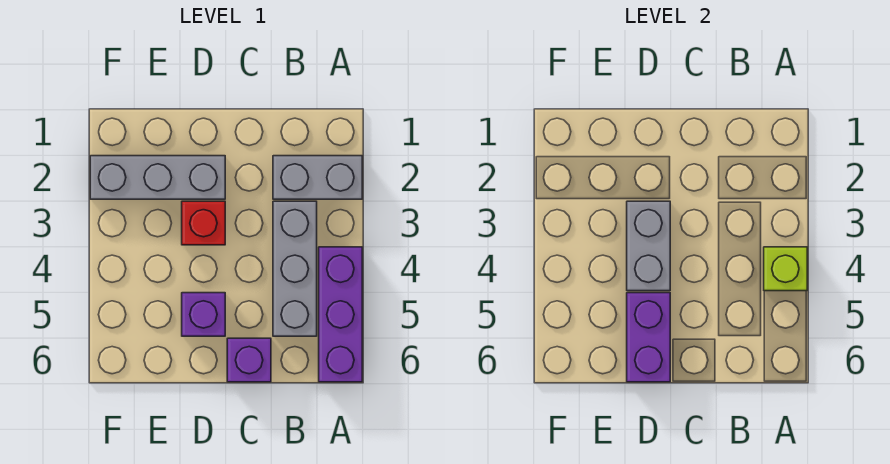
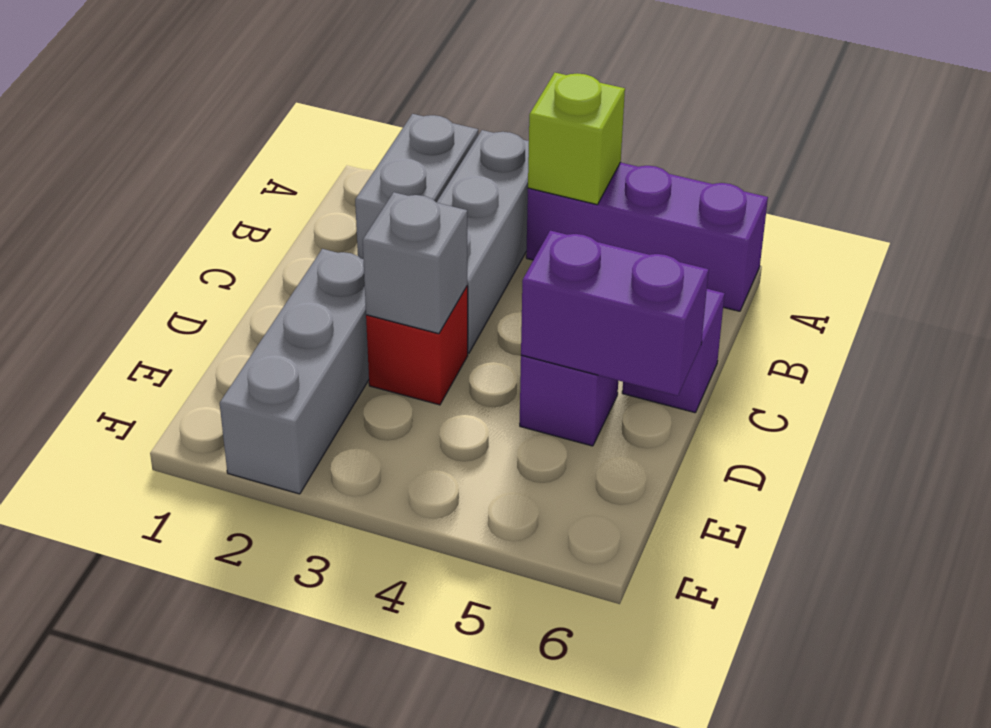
grey 1x3 brick [273,201,317,336] -> grey 1x3 brick turned to [437,130,529,353]
grey 1x2 brick [627,201,670,291] -> grey 1x1 brick [363,192,467,334]

